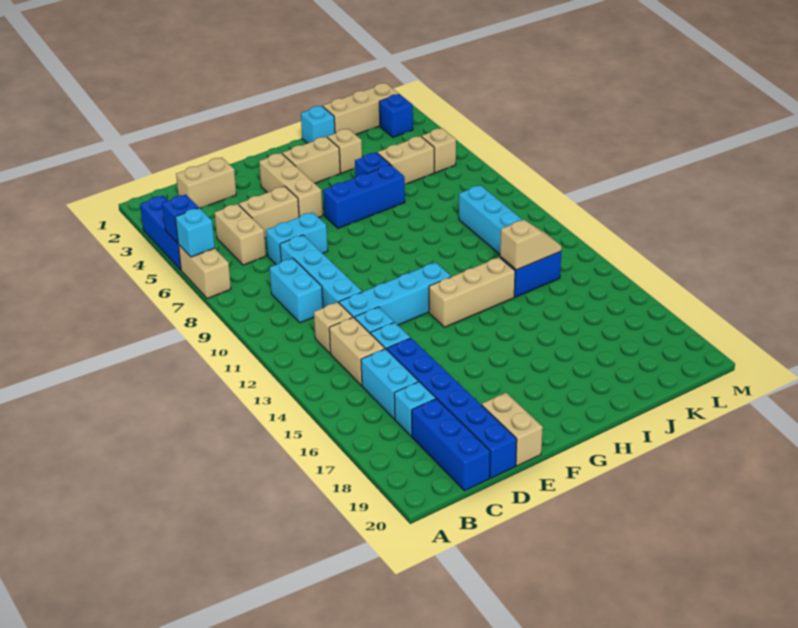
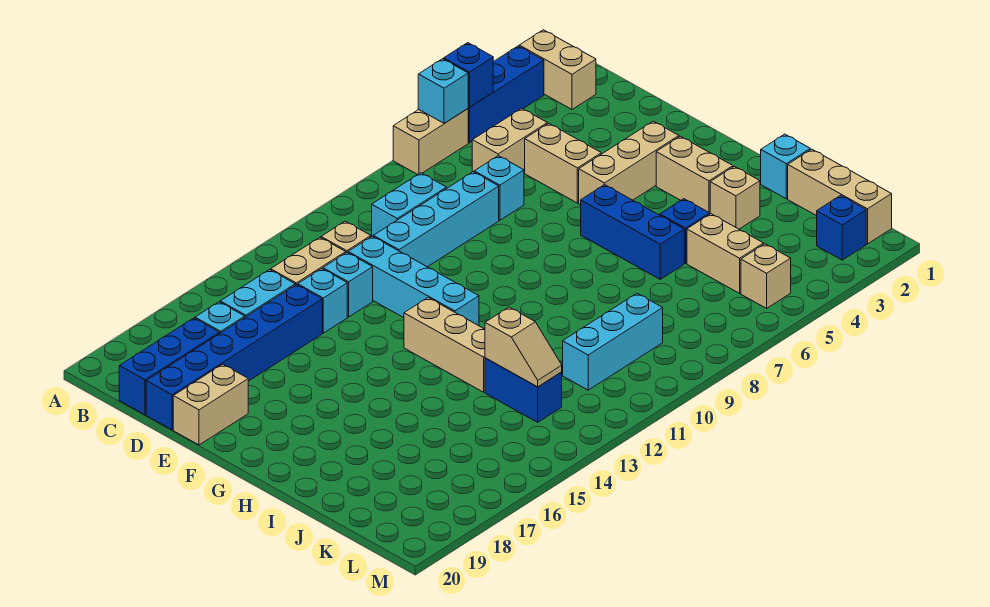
tan 1x2 brick [176,158,236,208] -> tan 1x2 brick moved to [519,30,596,109]
cyan 1x2 brick [266,212,328,265] -> cyan 1x1 brick [474,156,524,220]

